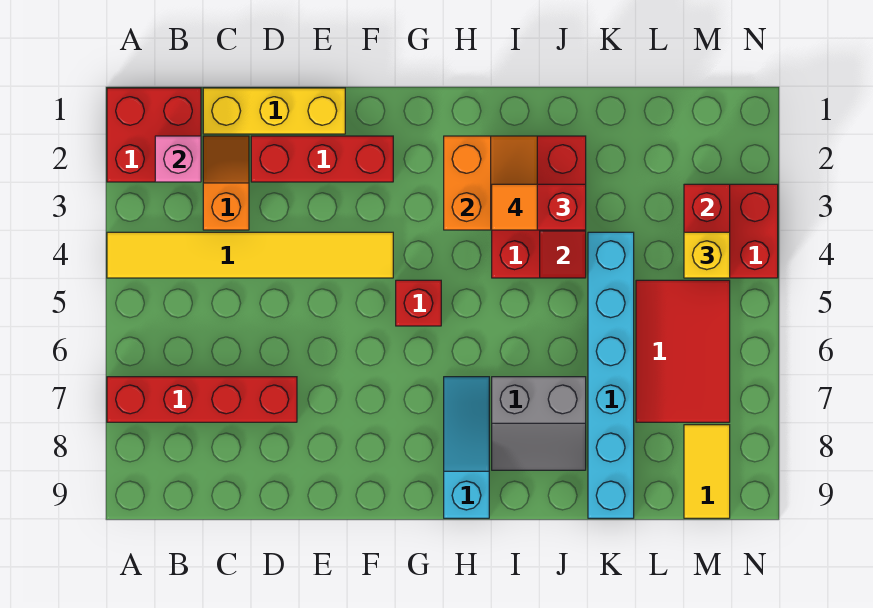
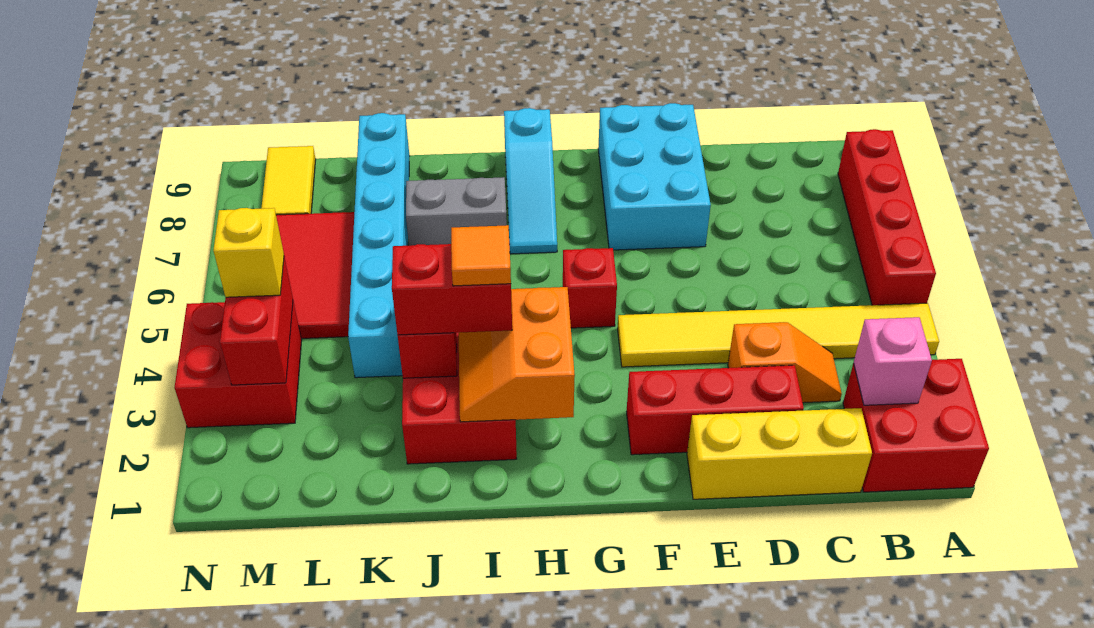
red 1x4 brick [107,377,297,422] -> red 1x4 brick turned to [838,129,936,305]
orange 1x2 slope [203,136,249,230] -> orange 1x2 slope turned to [728,322,842,403]
none -> cyan 2x3 brick [598,103,711,250]

